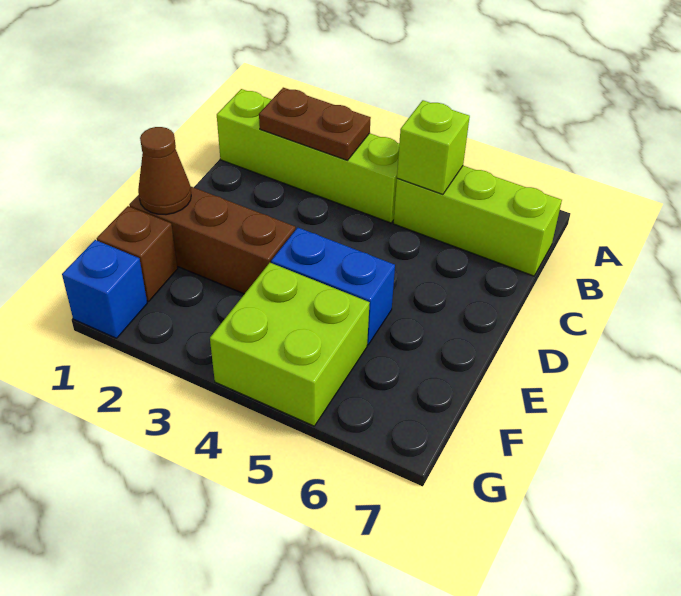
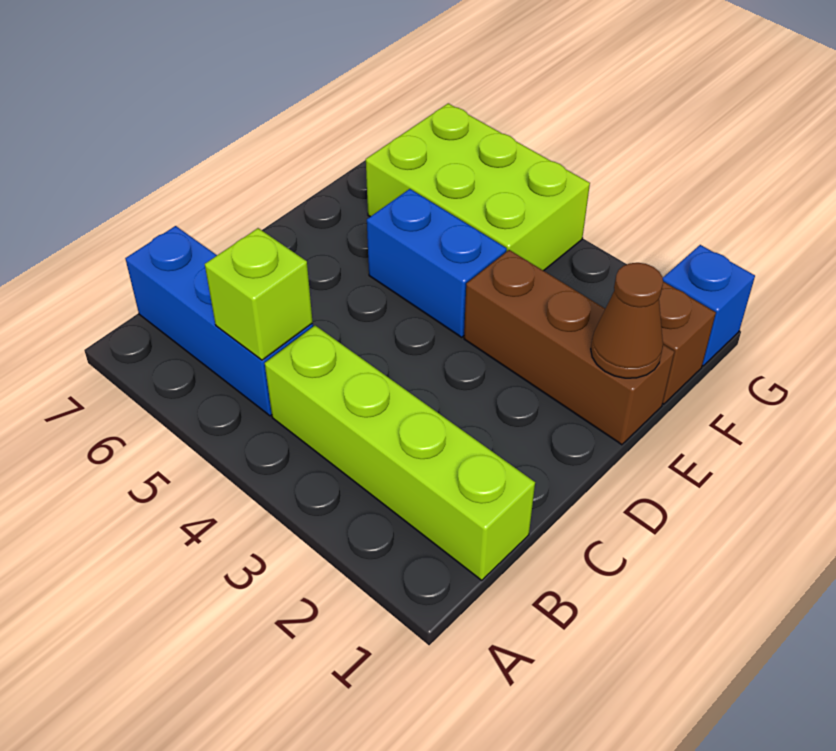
brown 1x2 plate [259,88,371,160] -> none
lime 1x3 brick [393,166,562,276] -> blue 1x3 brick [125,226,313,416]
lime 2x2 brick [210,263,370,426] -> lime 2x3 brick [366,103,590,271]

